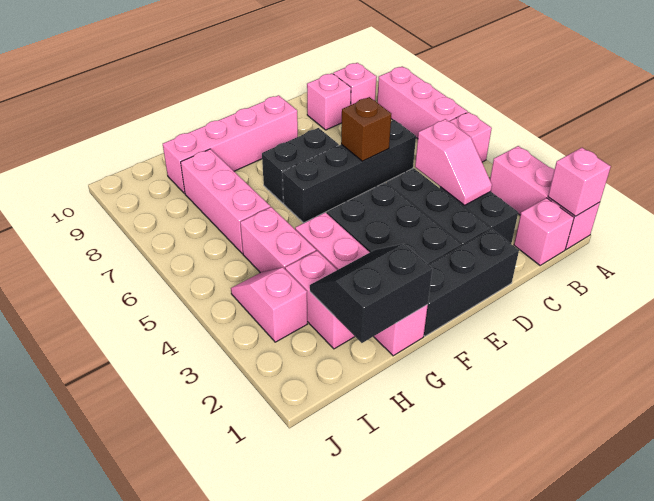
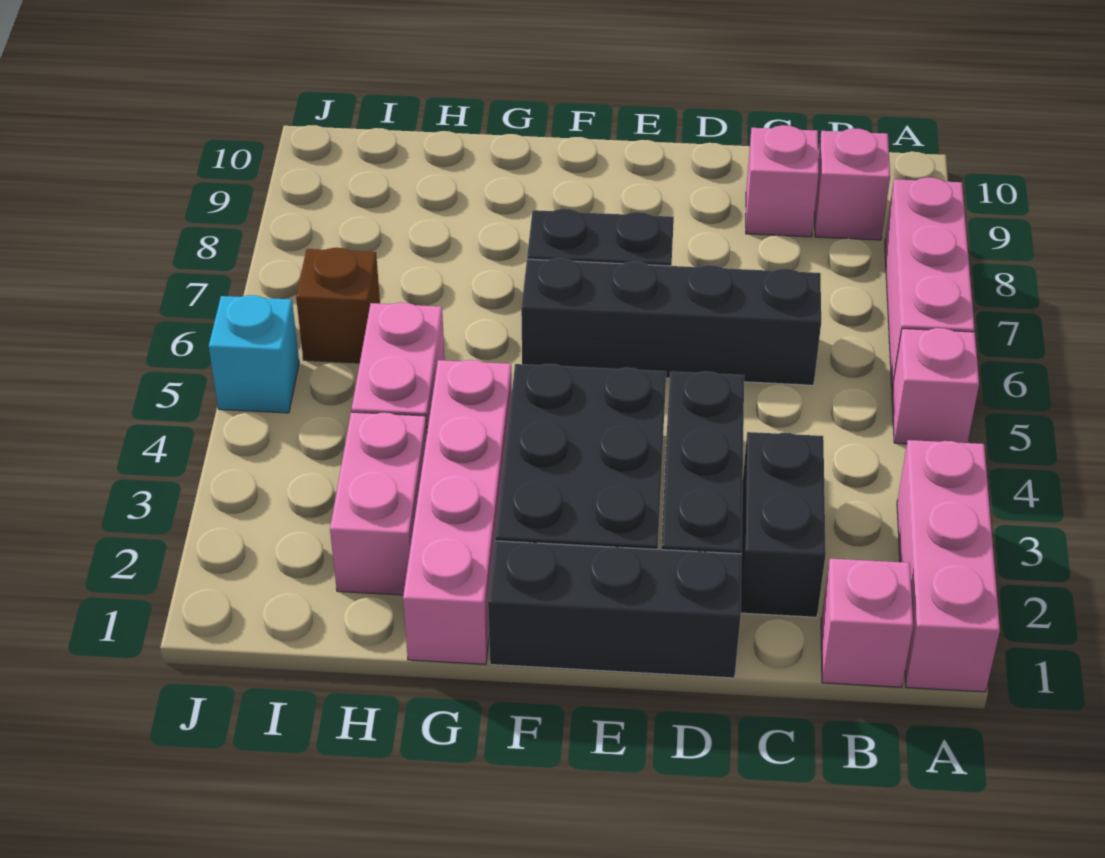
pink 1x1 brick [548,148,611,216] -> none
pink 1x2 slope [415,119,492,205] -> none
brown 1x1 brick [341,97,391,161] -> brown 1x1 brick moved to [296,248,380,363]
pink 1x4 brick [163,95,298,194] -> none
black 2x2 slope [310,244,432,343] -> none
pink 1x3 brick [181,149,270,254] -> none
pink 1x2 slope [231,268,307,342] -> none
none -> cyan 1x1 brick [209,295,299,413]

